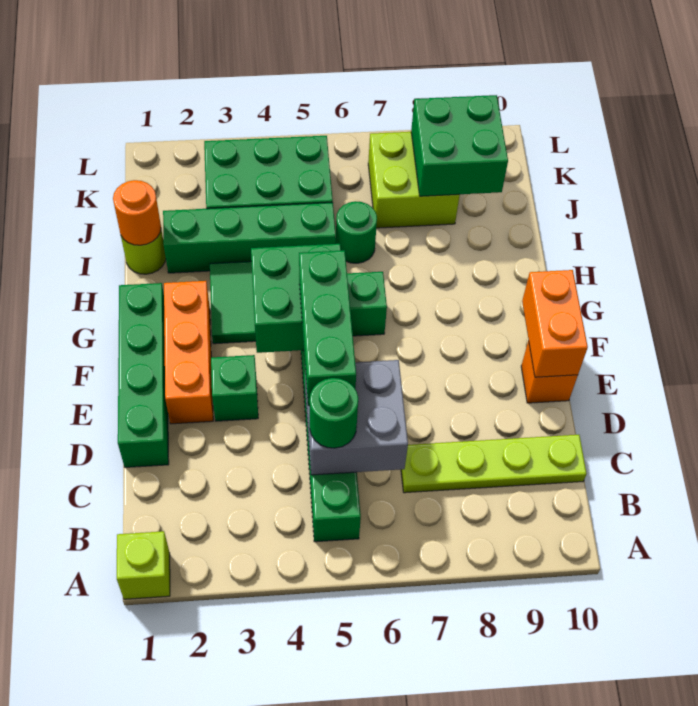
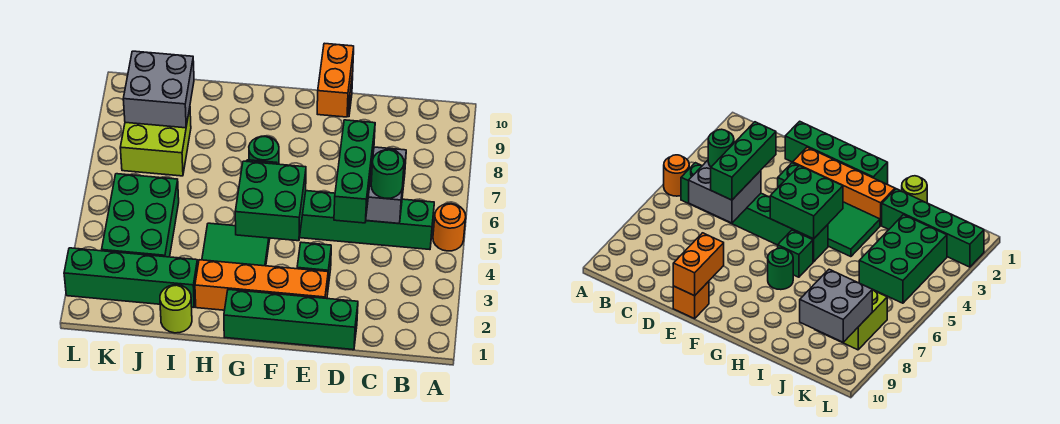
lime 1x1 brick [117,531,170,599] -> none
lime 1x4 plate [401,435,587,493] -> none
green 1x3 brick [299,250,356,405] -> green 1x3 brick turned to [334,120,375,223]
orange 1x3 brick [164,281,213,424] -> orange 1x4 brick [195,260,328,310]
orange 1x2 brick [522,270,588,377] -> orange 1x2 brick turned to [317,43,354,117]
orange 1x1 round brick [113,180,161,245] -> orange 1x1 round brick moved to [433,204,466,251]
green 1x4 brick [163,203,336,273] -> green 1x4 brick turned to [64,248,198,307]
green 1x1 round brick [336,201,377,263] -> green 1x1 round brick moved to [249,136,279,164]
green 2x2 brick [411,95,508,196] -> grey 2x2 brick [123,51,194,128]

